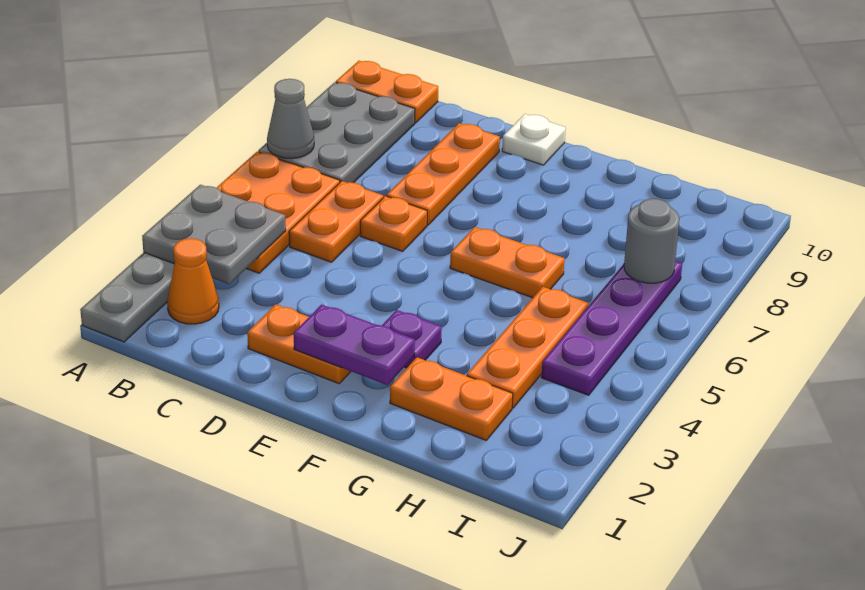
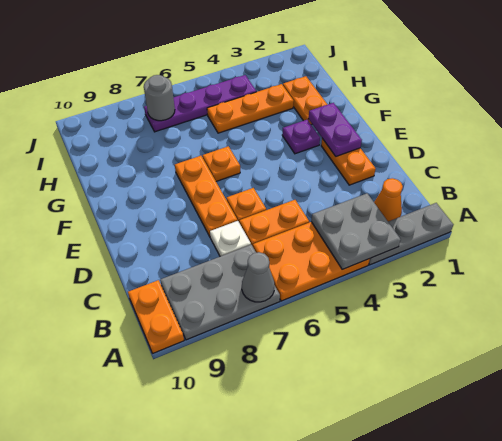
orange 1x3 plate [387,123,500,225] -> orange 1x3 plate turned to [175,156,237,236]
white 1x1 plate [502,114,566,165] -> white 1x1 plate moved to [210,221,251,256]
orange 1x2 plate [450,227,565,298] -> orange 1x1 plate [203,146,240,181]

